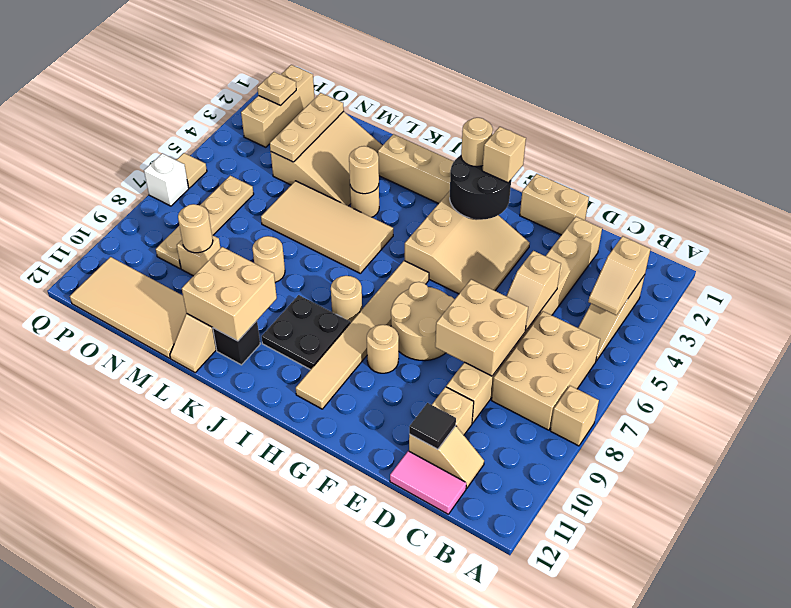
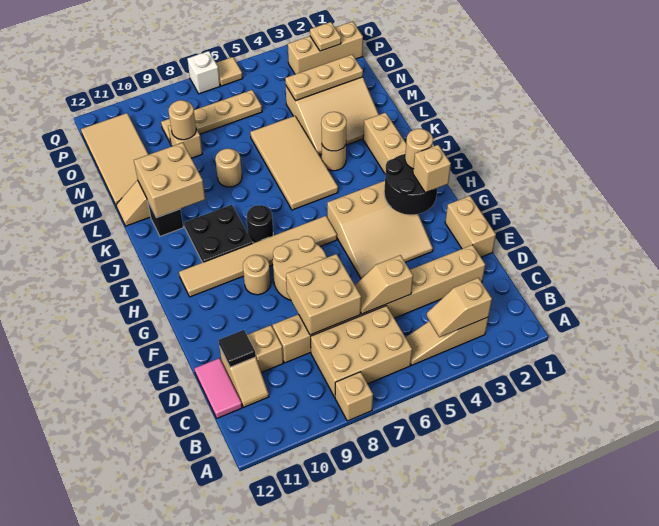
tan 1x1 round brick [331,276,362,323] -> black 1x1 round brick [247,205,273,243]

